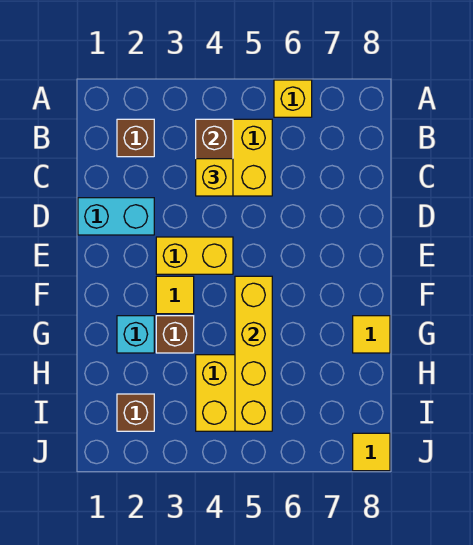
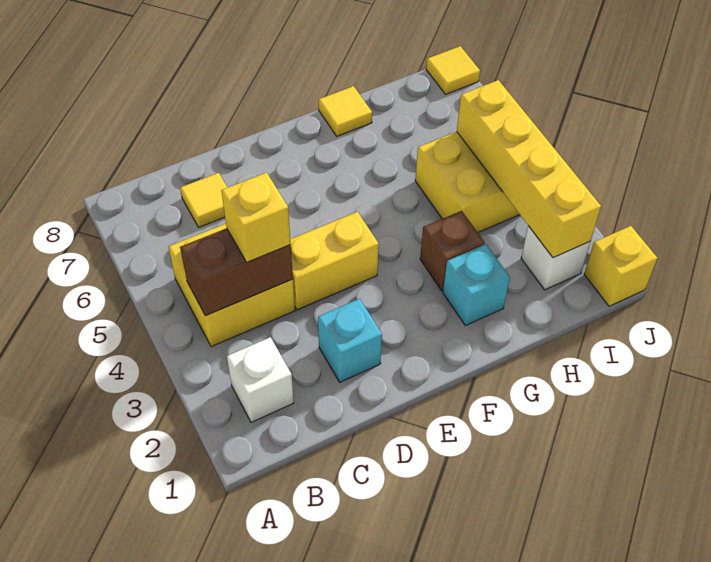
yellow 1x1 brick [274,80,312,117] -> yellow 1x1 brick moved to [584,226,657,306]
brown 1x1 brick [117,119,154,157] -> white 1x1 brick [227,337,294,422]
cyan 1x2 brick [78,198,154,235] -> cyan 1x1 brick [318,299,382,382]
yellow 1x2 brick [156,237,233,274] -> yellow 1x2 brick turned to [290,212,379,310]
yellow 1x1 tile [156,276,194,314] -> yellow 1x1 tile moved to [180,173,227,227]
yellow 1x4 brick [235,276,272,431] -> yellow 1x4 brick turned to [457,80,601,258]
brown 1x1 brick [117,394,154,431] -> white 1x1 brick [521,226,591,290]

